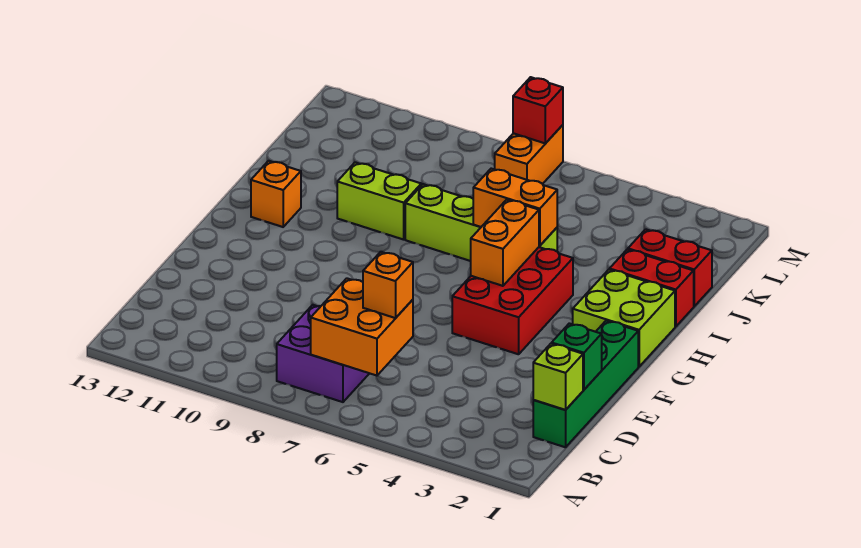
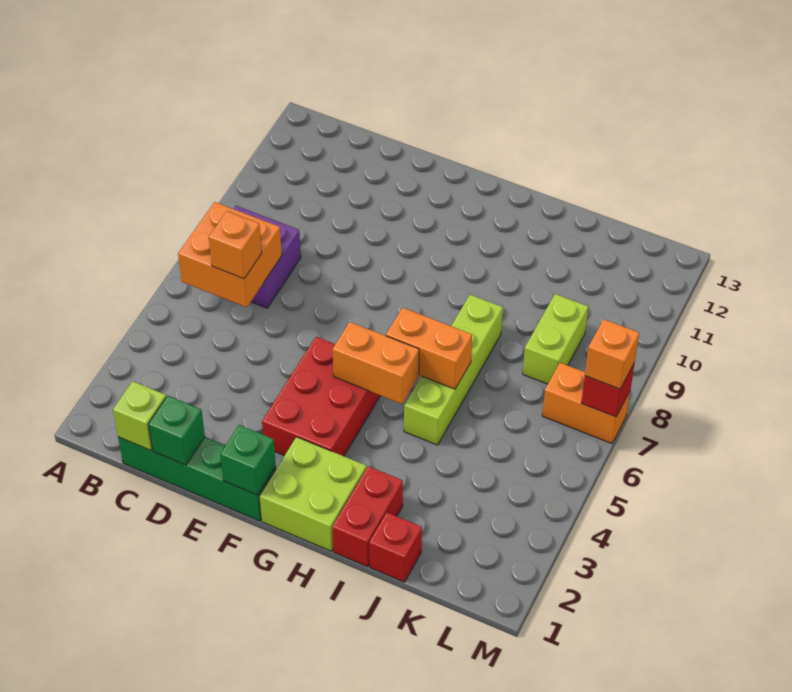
none -> green 1x1 brick [220,425,276,495]
red 2x3 brick [452,247,573,354] -> red 2x3 brick turned to [262,337,380,456]
orange 1x1 brick [251,161,301,227] -> orange 1x1 brick moved to [585,319,639,389]
orange 1x2 brick [473,169,557,246] -> orange 1x2 brick turned to [386,308,472,389]
lime 1x2 brick [337,162,421,240] -> lime 1x2 brick moved to [523,294,588,384]
red 1x2 brick [628,229,712,306] -> red 1x1 brick [369,512,422,582]

